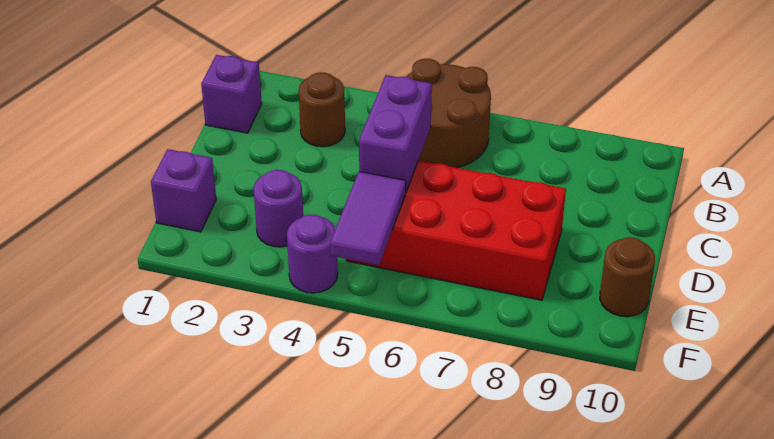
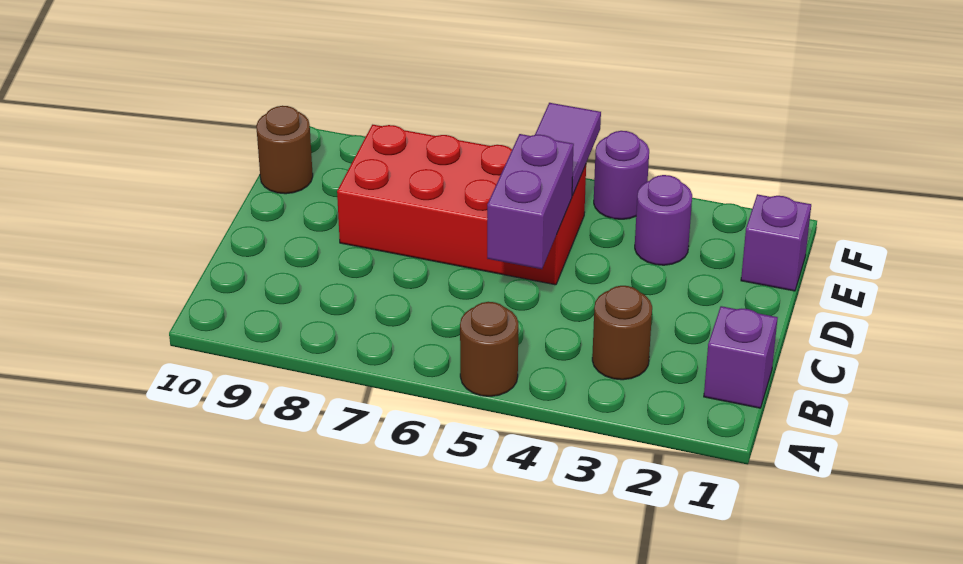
brown 2x2 round brick [406,58,491,168] -> brown 1x1 round brick [460,302,518,396]

